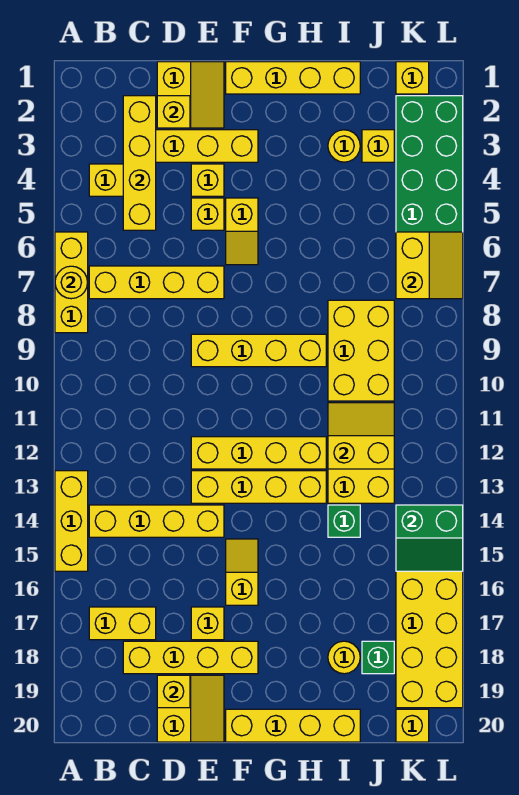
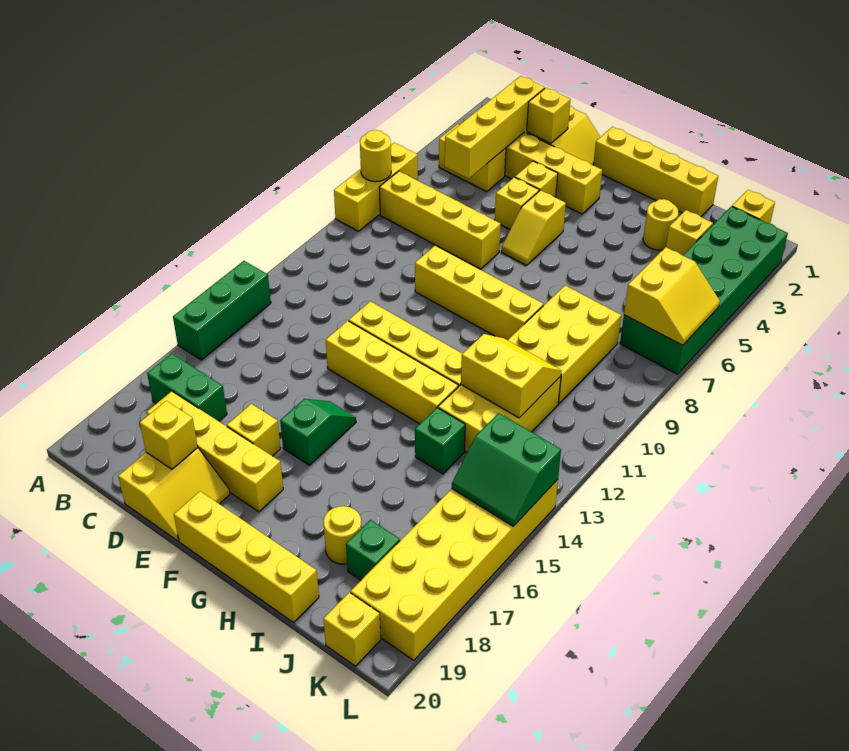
yellow 1x3 brick [55,471,88,571] -> green 1x3 brick [173,261,271,360]
yellow 1x4 brick [89,505,224,537] -> none
yellow 1x2 brick [89,607,156,640] -> green 1x2 brick [147,353,227,421]
yellow 1x2 slope [226,539,258,605] -> green 1x2 slope [280,399,356,465]

